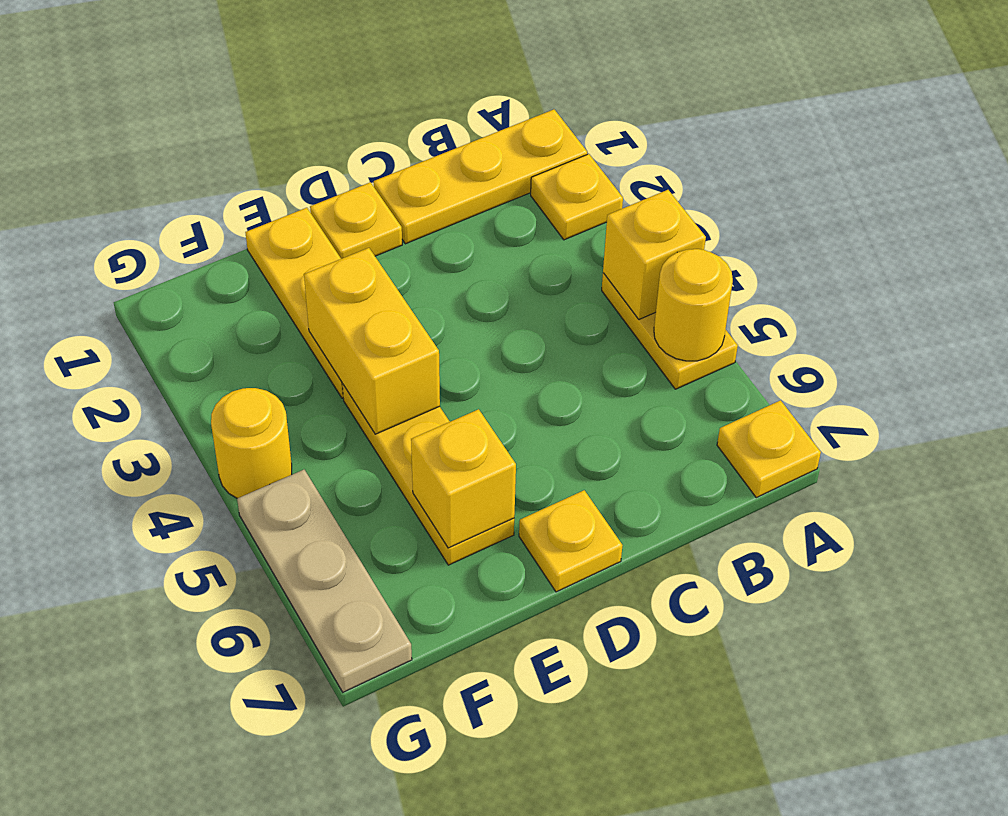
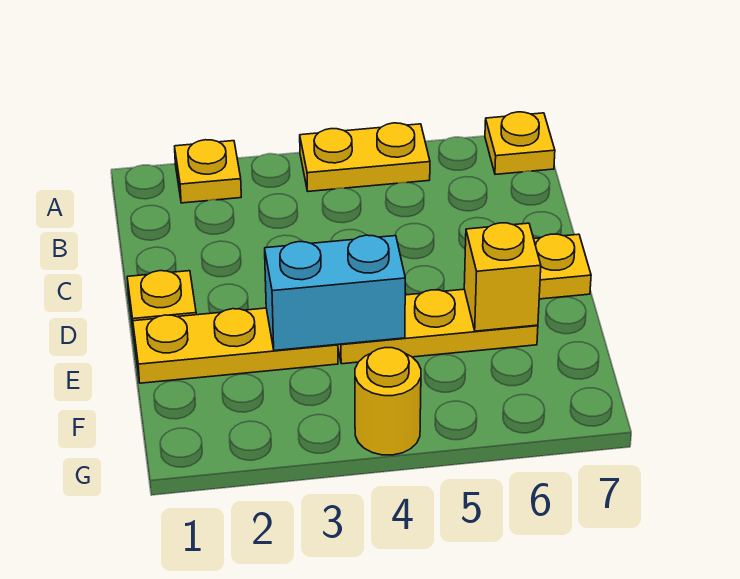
yellow 1x3 plate [374,109,587,244] -> none
yellow 1x1 brick [603,190,706,319] -> none
yellow 1x1 round brick [654,249,733,361] -> none
yellow 1x2 brick [304,248,440,434] -> cyan 1x2 brick [265,235,405,351]
tan 1x3 plate [237,470,412,692] -> none

